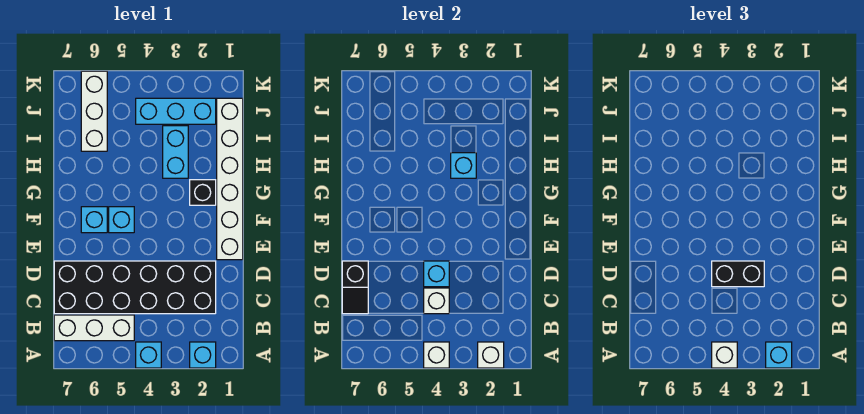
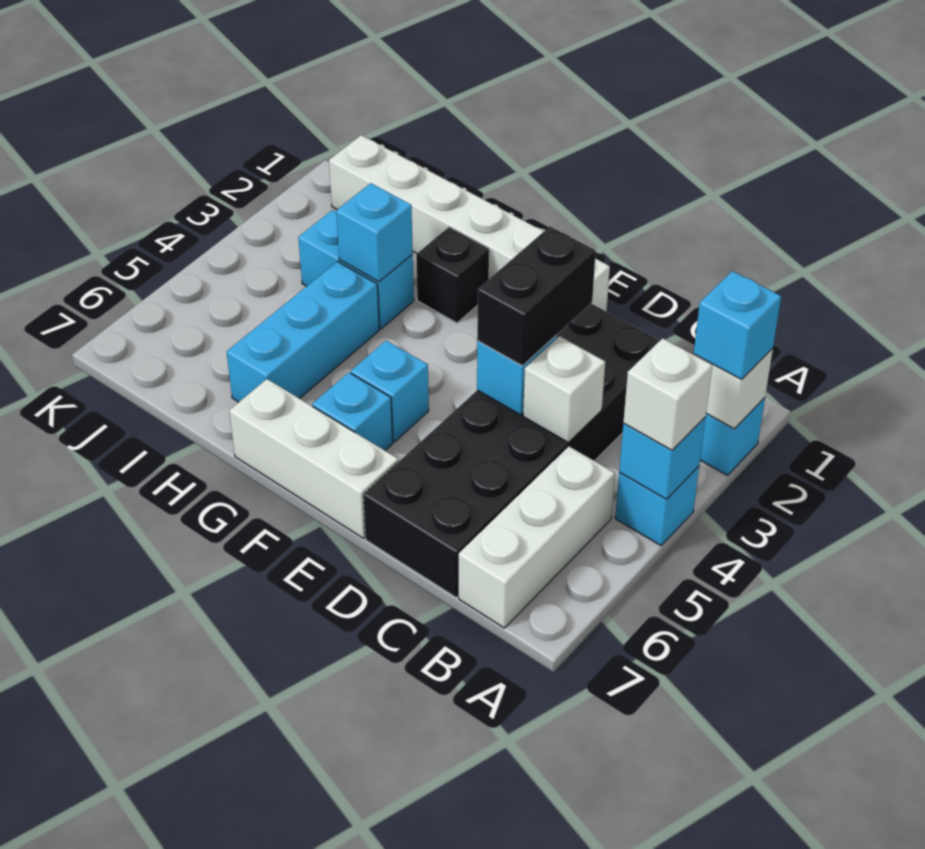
white 1x1 brick [424,342,449,368] -> cyan 1x1 brick [619,417,706,499]
black 1x2 slope [342,261,368,314] -> none
white 1x3 brick [81,71,107,151] -> white 1x3 brick moved to [229,379,398,538]
cyan 1x3 brick [136,98,216,124] -> cyan 1x3 brick moved to [227,262,379,402]

